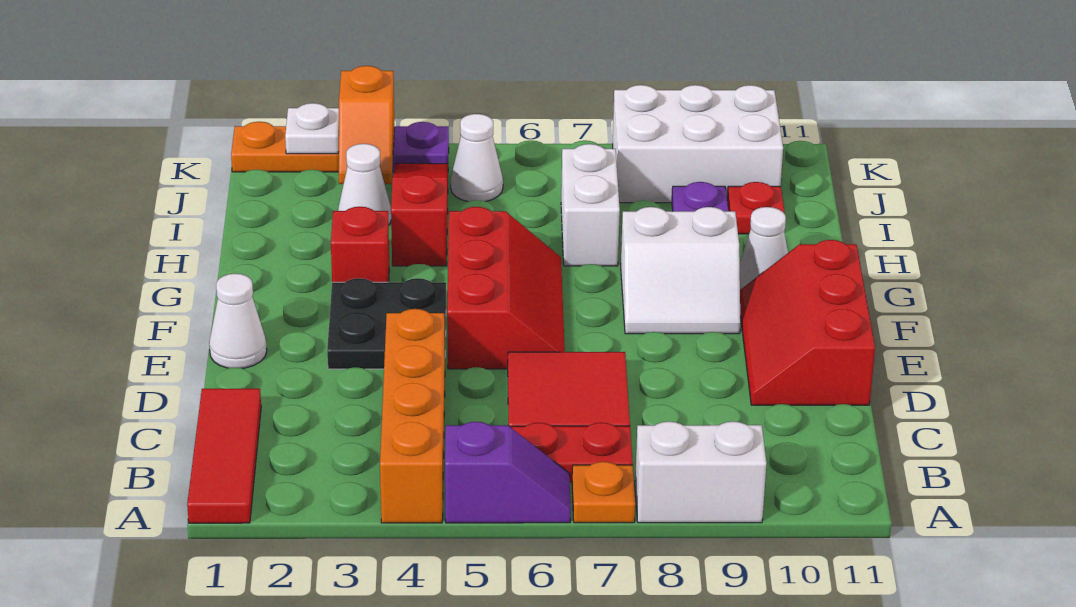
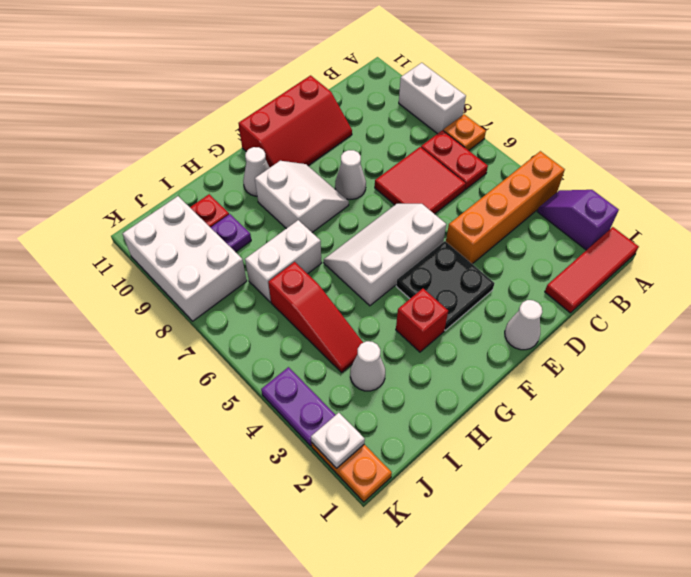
purple 1x2 slope [445,422,571,523] -> purple 1x2 slope moved to [537,190,619,250]
red 2x3 slope [447,207,565,369] -> white 2x3 slope [324,204,446,306]
red 1x3 slope [391,163,448,266] -> red 1x3 slope turned to [268,262,363,372]
orange 1x2 slope [338,66,394,184] -> none
white 1x1 cone [451,114,503,202] -> white 1x1 cone moved to [335,150,366,199]

